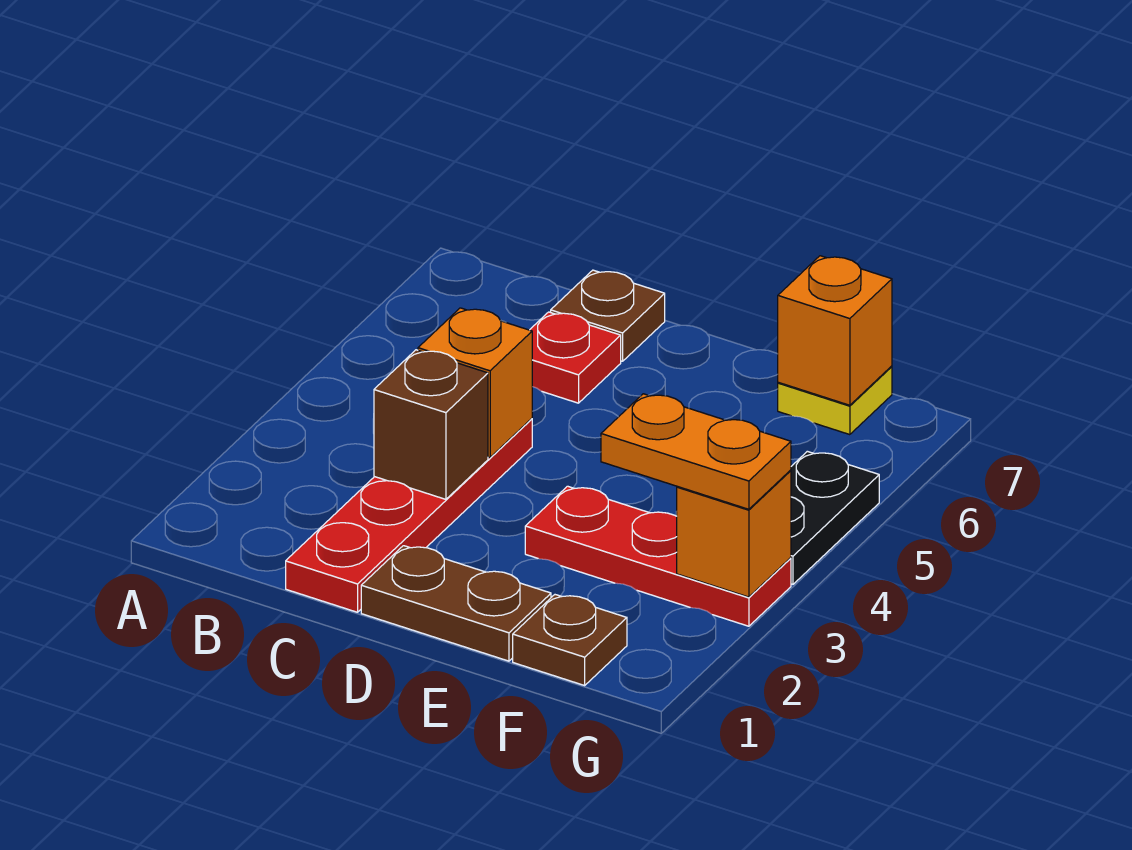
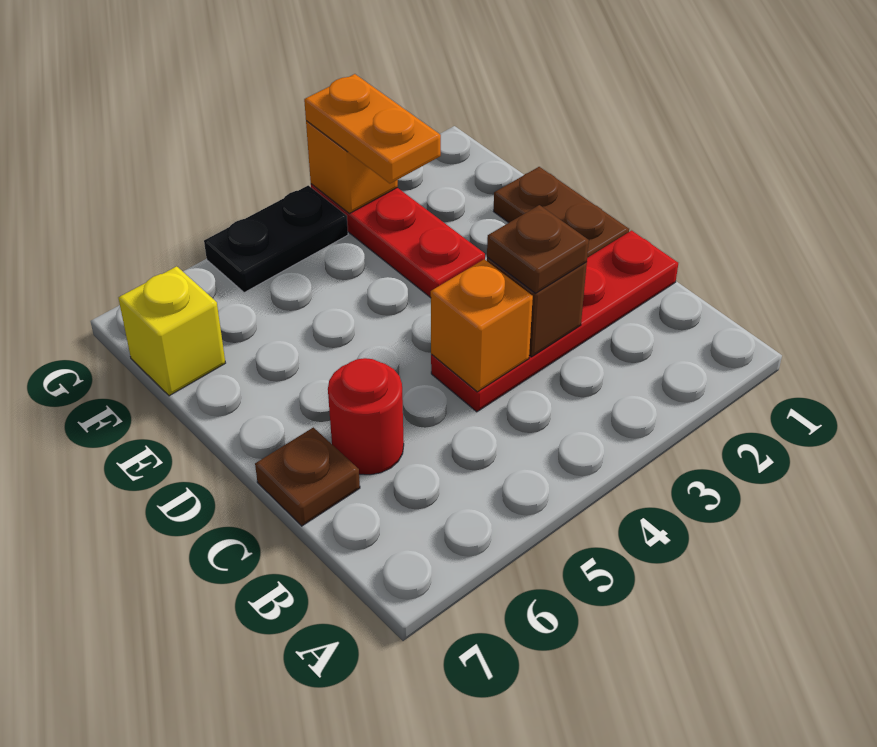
red 1x1 plate [530,312,621,403] -> red 1x1 round brick [328,358,404,475]
brown 1x1 plate [513,595,627,685] -> brown 1x1 plate moved to [487,205,589,293]
yellow 1x1 plate [778,366,892,435] -> yellow 1x1 brick [118,266,225,396]
orange 1x1 brick [778,256,892,405] -> none

